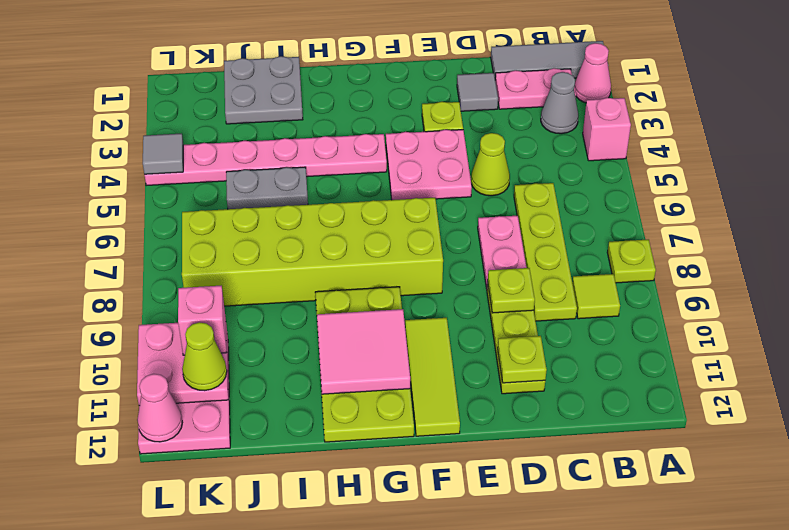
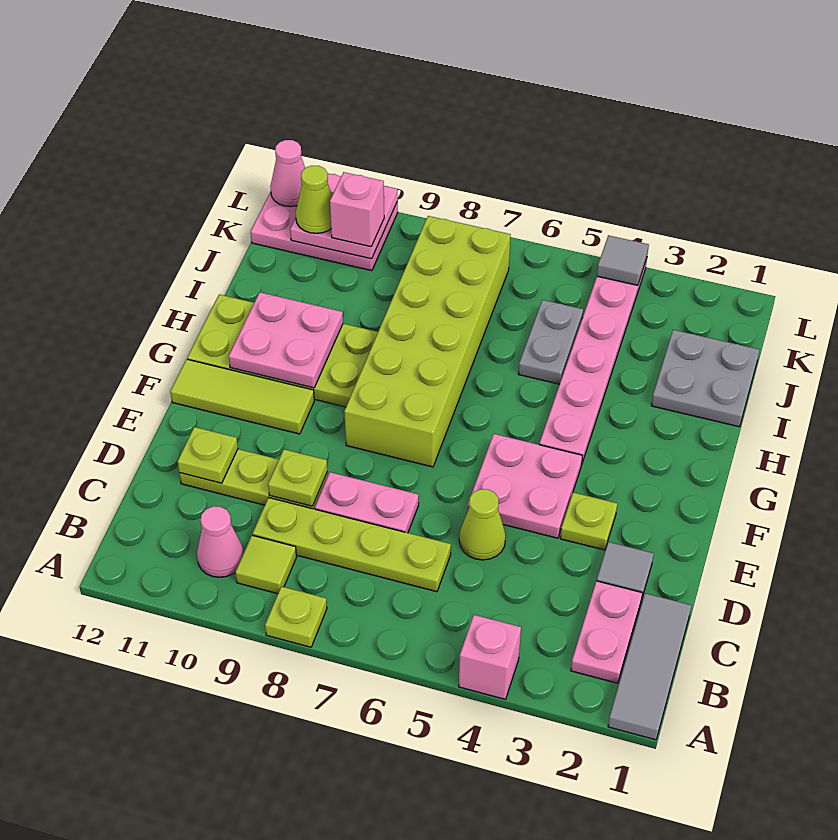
pink 1x1 cone [574,43,611,103] -> pink 1x1 cone moved to [197,506,244,577]
grey 1x1 cone [541,72,578,134] -> none
pink 2x2 tile [317,309,410,394] -> pink 2x2 plate [229,292,343,388]

